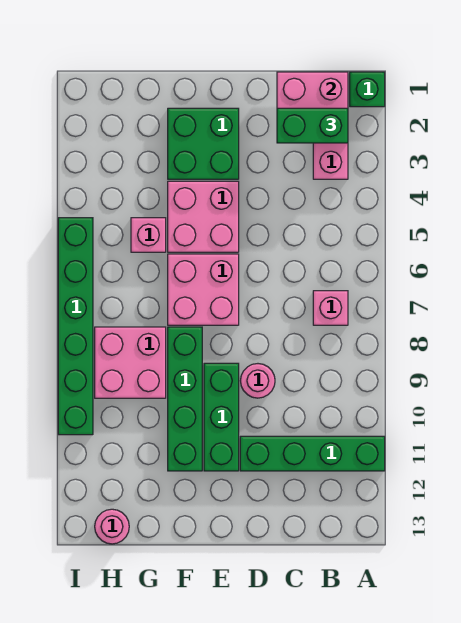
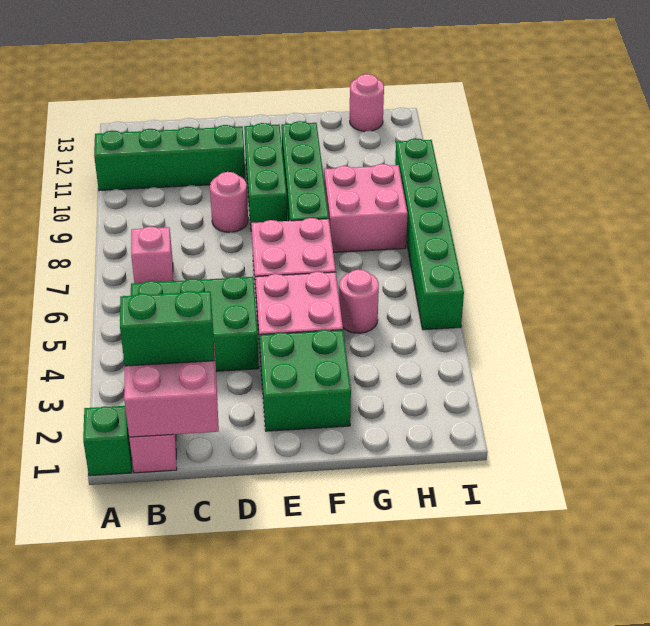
none -> green 2x3 brick [131,276,259,371]
pink 1x1 brick [131,218,166,252] -> pink 1x1 round brick [339,269,379,333]

